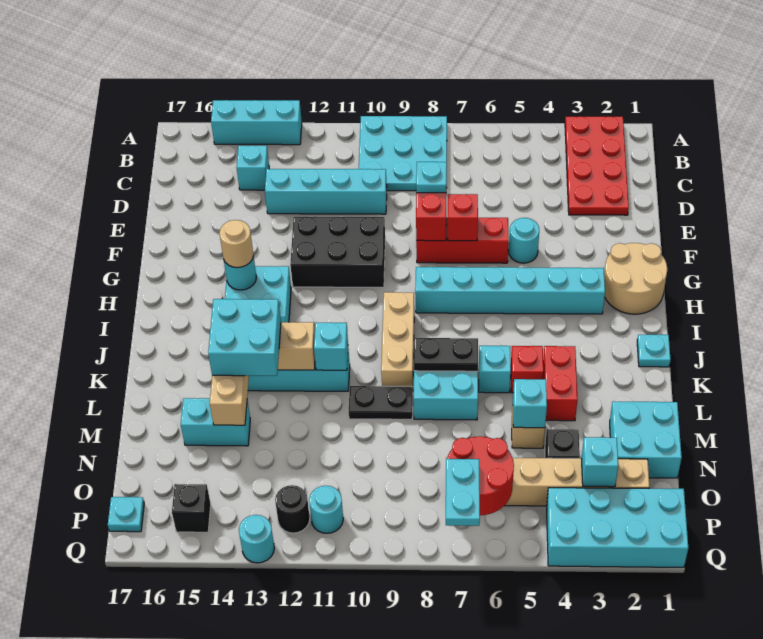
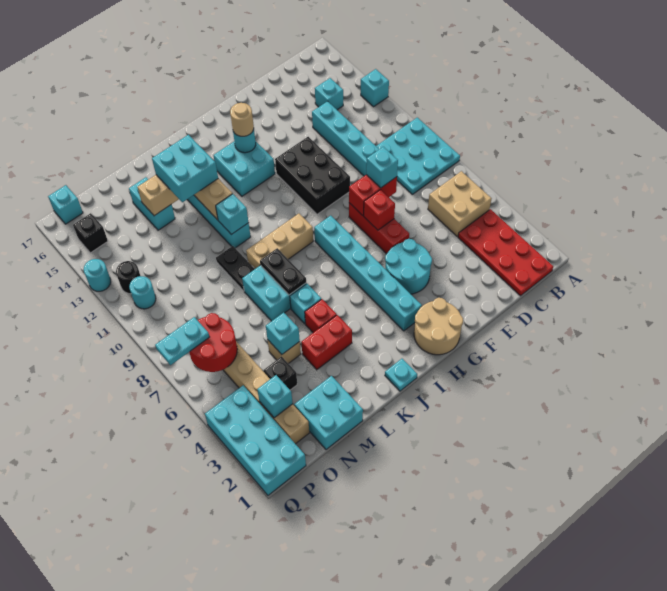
red 2x4 plate [565,116,629,215] -> red 2x4 plate turned to [458,209,553,296]
cyan 1x3 brick [211,100,302,145] -> cyan 1x1 brick [361,69,389,107]
none -> tan 2x2 brick [428,171,491,236]
cyan 1x1 plate [416,162,447,193] -> cyan 1x1 brick [366,147,398,188]
cyan 1x1 round brick [509,218,539,263] -> cyan 2x2 round brick [385,239,432,294]
cyan 1x1 plate [108,497,144,532] -> cyan 1x1 brick [48,185,83,224]

